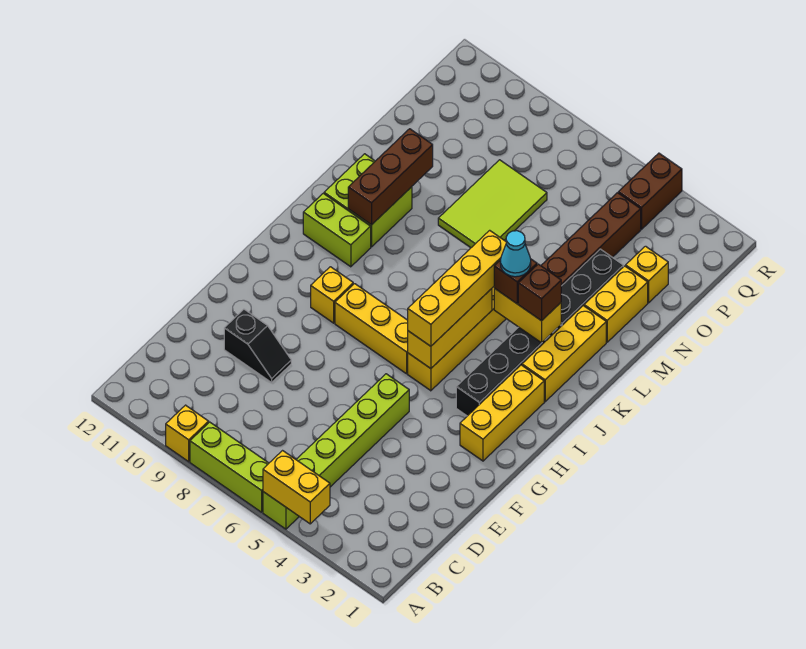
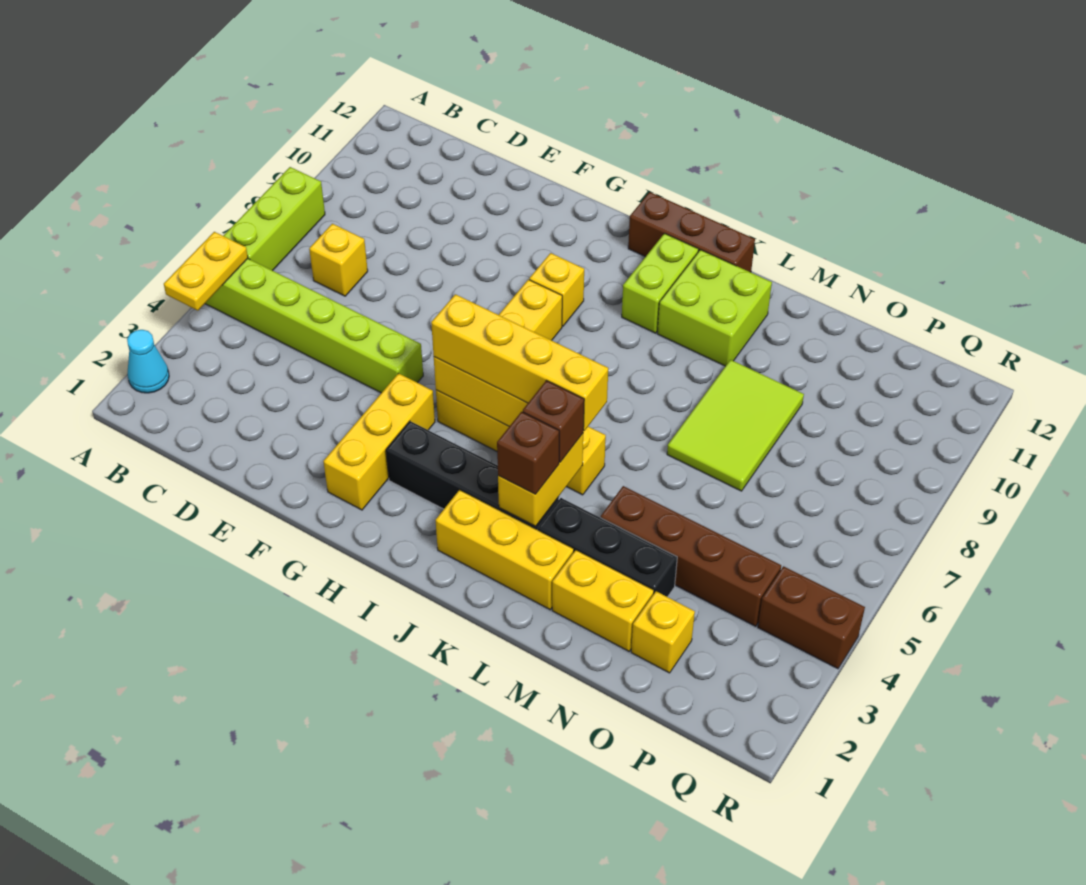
yellow 1x2 brick [263,451,330,524] -> yellow 1x2 plate [164,232,248,311]
yellow 1x1 brick [166,405,209,462] -> yellow 1x1 brick moved to [309,224,368,296]
black 1x2 slope [224,309,291,382] -> none
yellow 1x3 brick [460,365,544,461] -> yellow 1x3 brick turned to [323,373,435,510]
cyan 1x1 cone [500,231,531,277] -> cyan 1x1 cone moved to [127,330,169,393]
brown 1x3 brick [348,129,433,225] -> brown 1x3 brick moved to [628,192,755,272]
lime 2x3 tile [438,160,547,248] -> lime 2x3 tile turned to [667,360,804,491]

